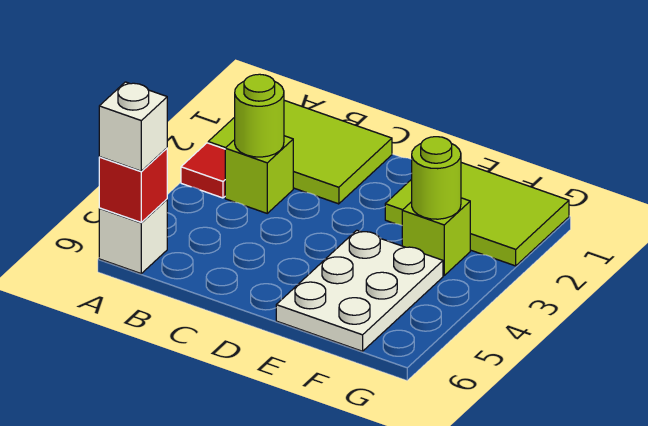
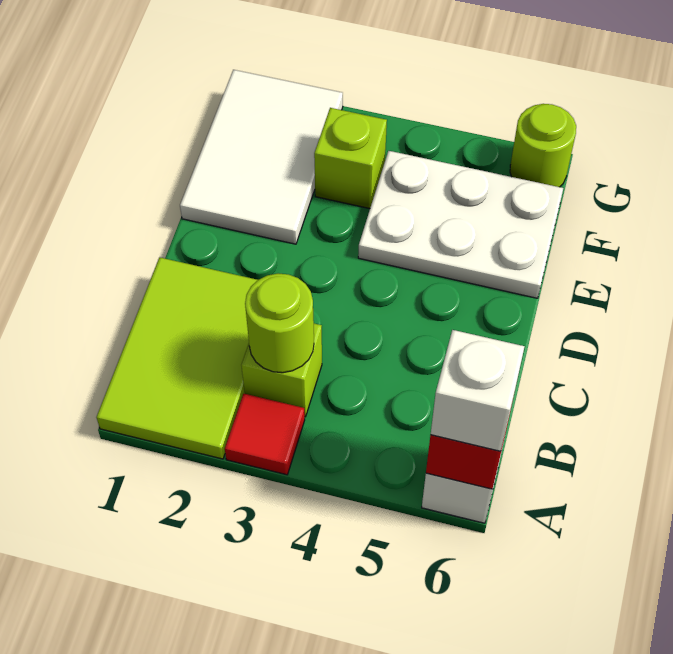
lime 2x3 tile [385,163,569,266] -> white 2x3 tile [180,70,343,244]
lime 1x1 round brick [412,137,461,219] -> lime 1x1 round brick moved to [510,104,576,187]

